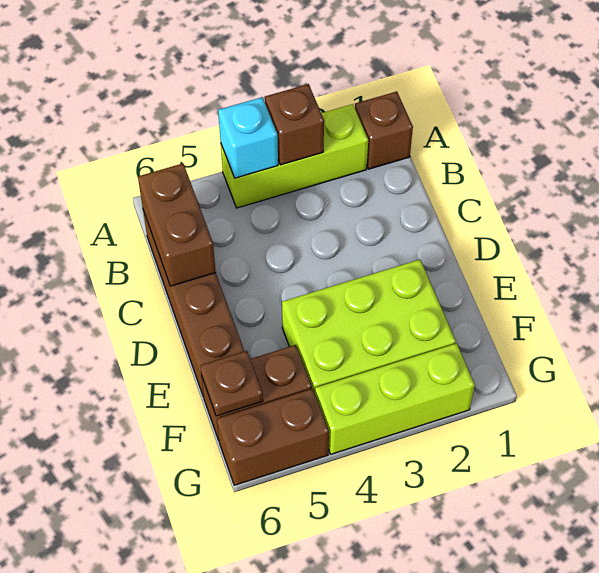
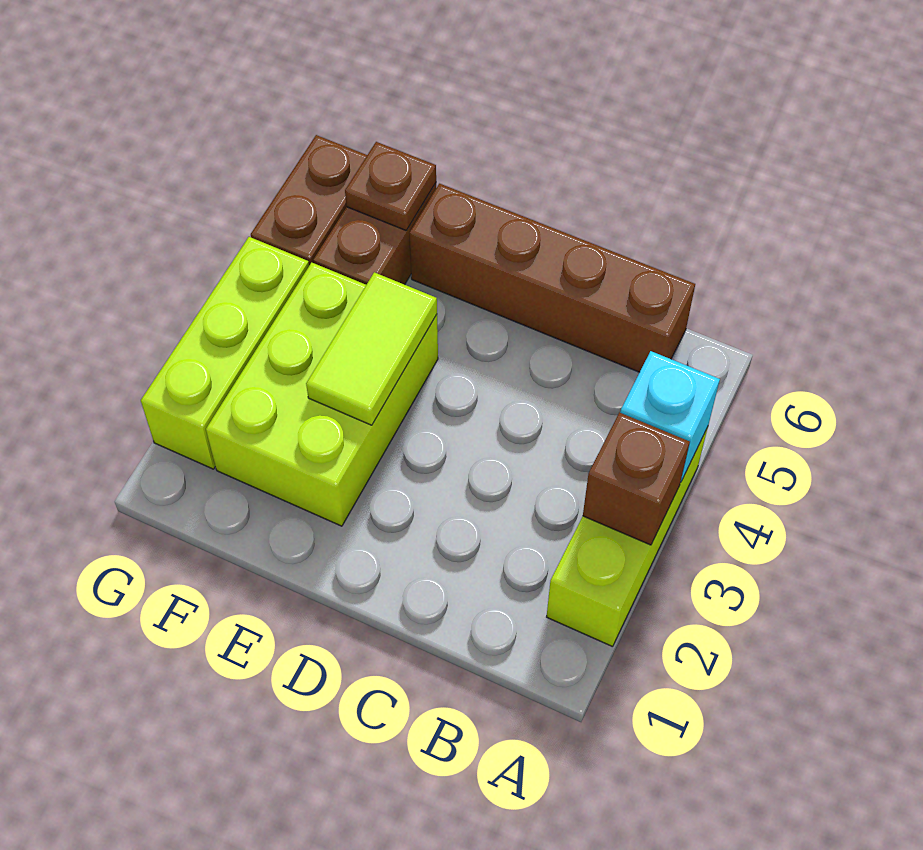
brown 1x1 brick [355,92,413,169] -> none
brown 1x2 brick [138,163,216,286] -> none
none -> lime 1x2 tile [306,272,437,425]

